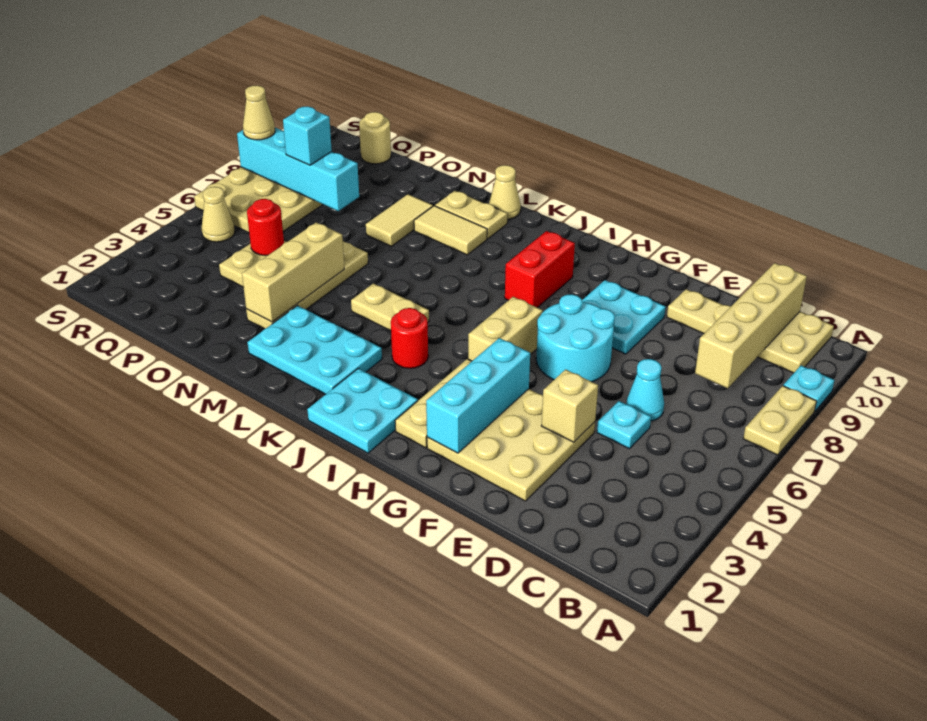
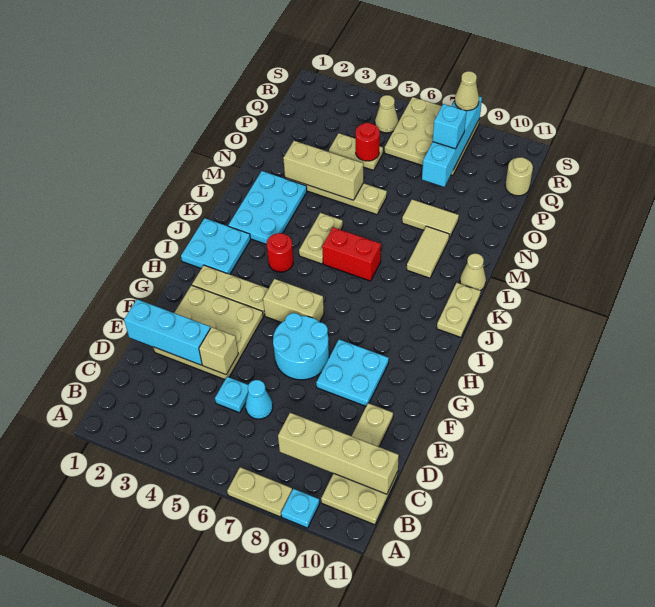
cyan 1x3 brick [426,338,530,453] -> cyan 1x3 brick moved to [124,299,210,365]
red 1x2 brick [505,231,575,308] -> red 1x2 brick moved to [322,227,381,281]
tan 1x2 plate [435,191,507,239] -> tan 1x2 plate moved to [437,283,481,337]

